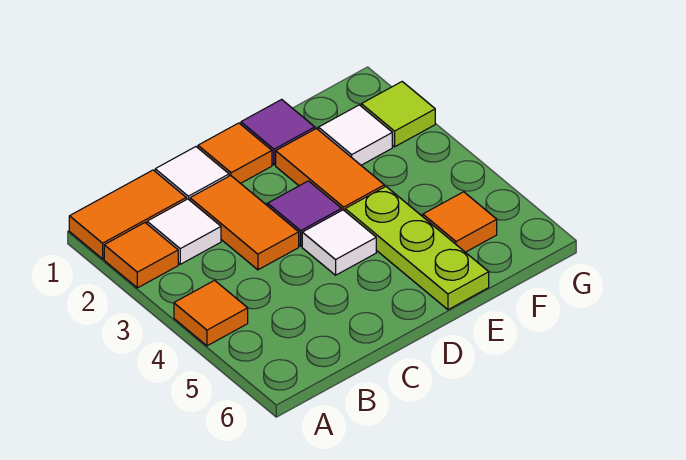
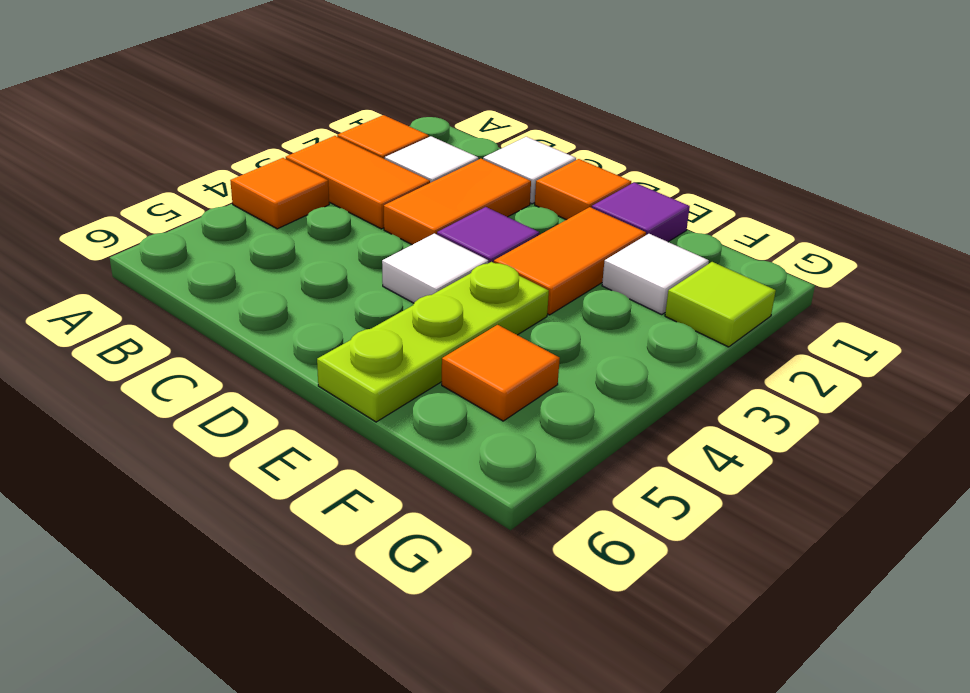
orange 1x2 tile [69,170,186,259] -> orange 1x2 tile moved to [286,136,430,229]

